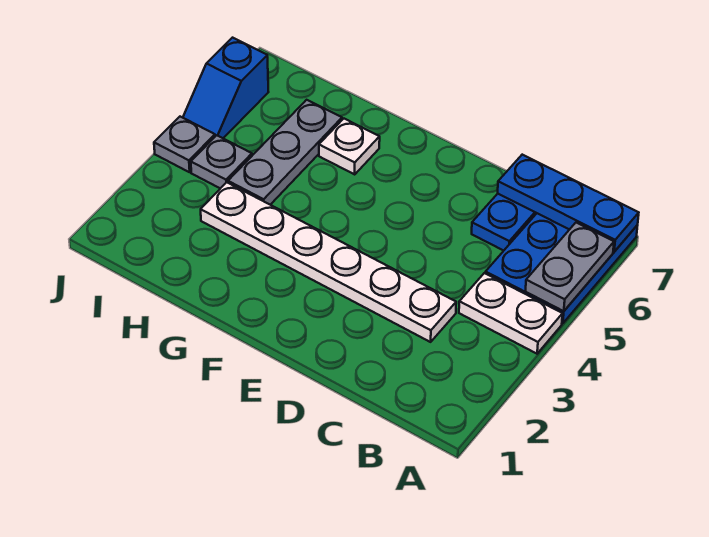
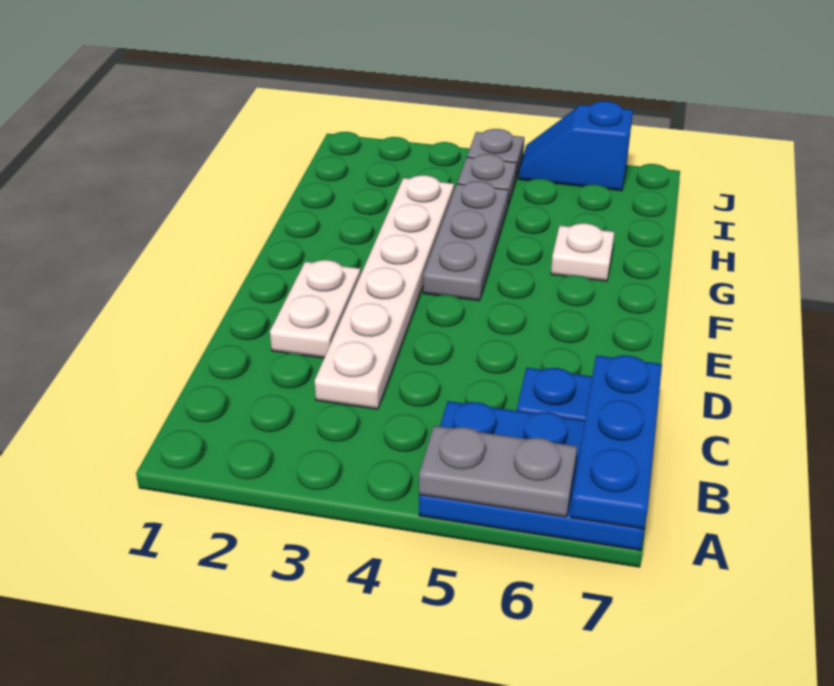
white 1x2 plate [459,273,562,354] -> white 1x2 plate moved to [270,260,361,358]
grey 1x3 plate [228,100,342,205] -> grey 1x3 plate turned to [423,181,508,301]

